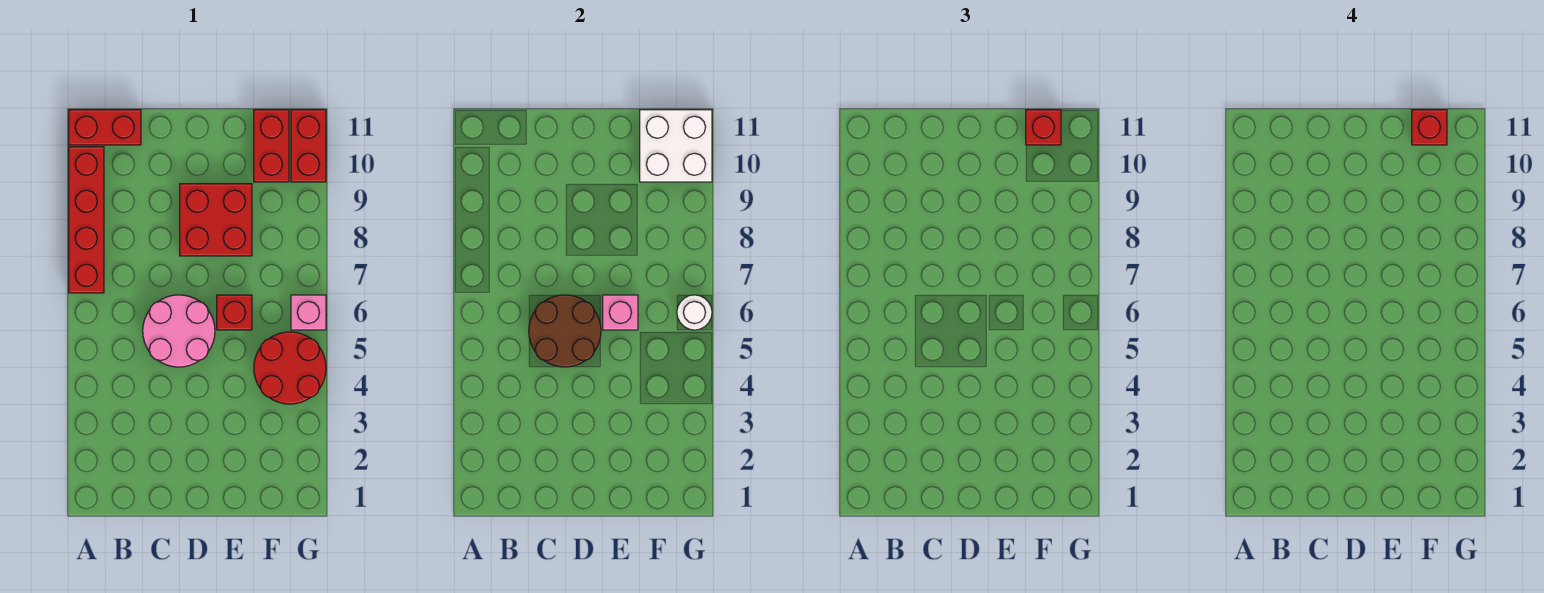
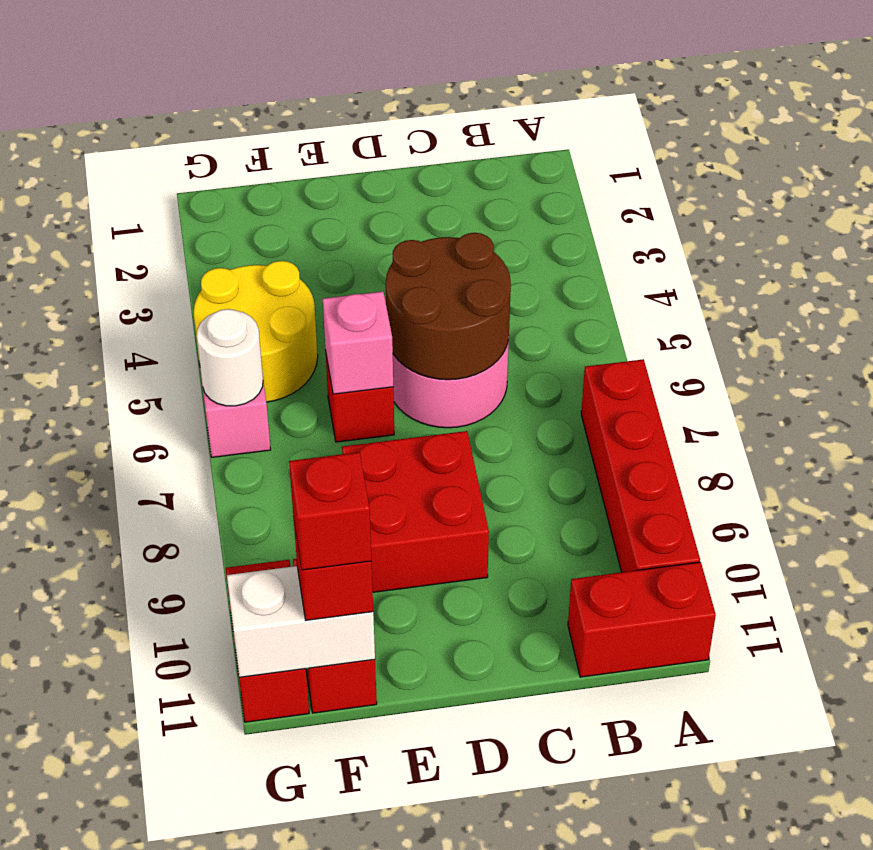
red 2x2 round brick [254,332,326,404] -> yellow 2x2 round brick [194,261,318,402]
white 2x2 brick [640,110,712,182] -> white 1x2 brick [227,566,375,677]

